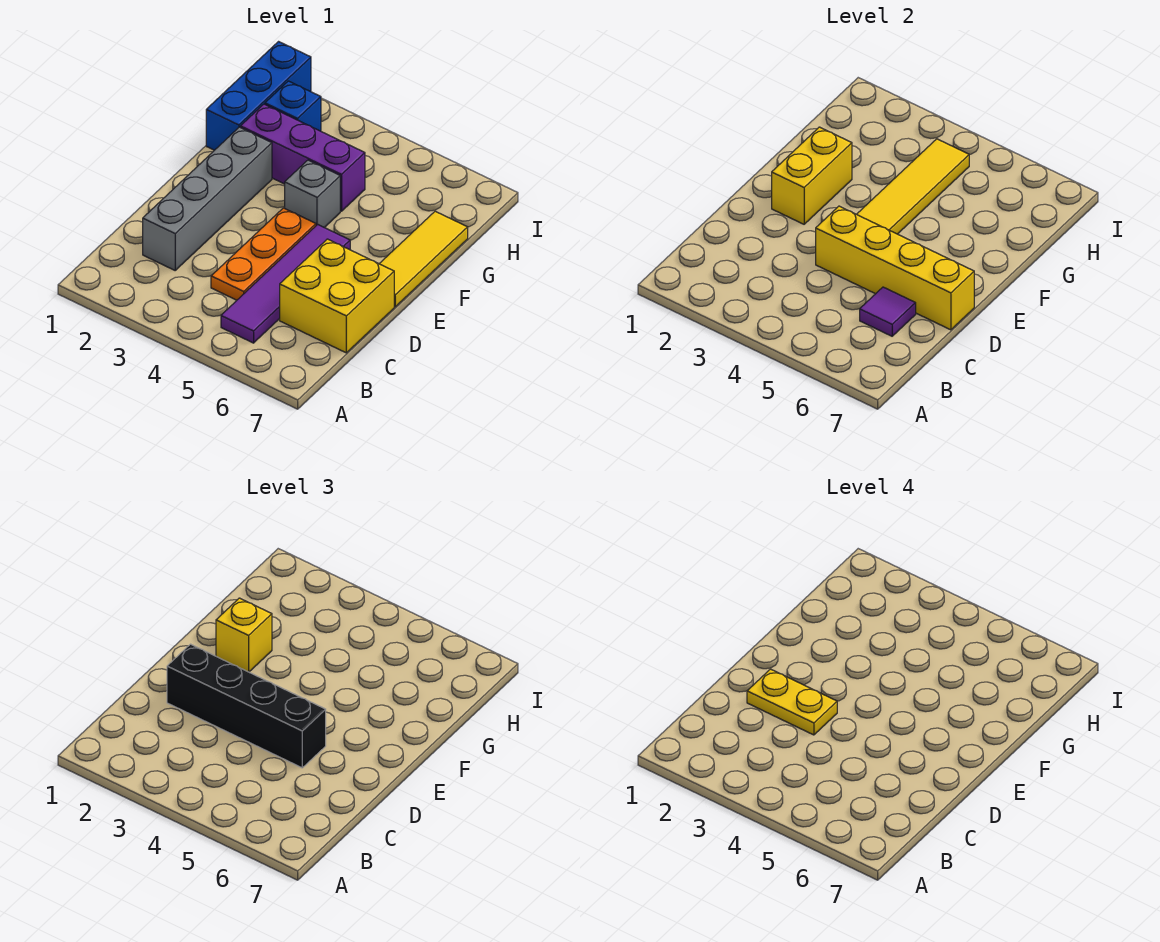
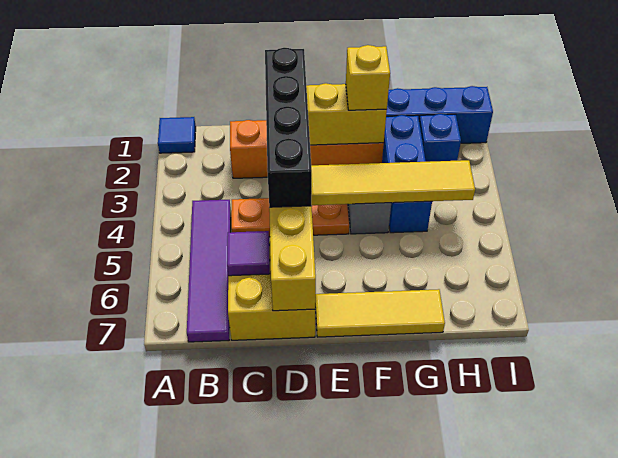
none -> blue 1x1 tile [158,117,196,153]
purple 1x4 tile [221,224,350,343] -> purple 1x4 tile turned to [187,200,231,342]
grey 1x4 brick [143,127,272,270] -> orange 1x4 brick [230,120,384,178]
yellow 1x2 plate [747,669,837,735] -> none
purple 1x3 brick [240,104,365,211] -> blue 1x3 brick [382,115,432,233]

